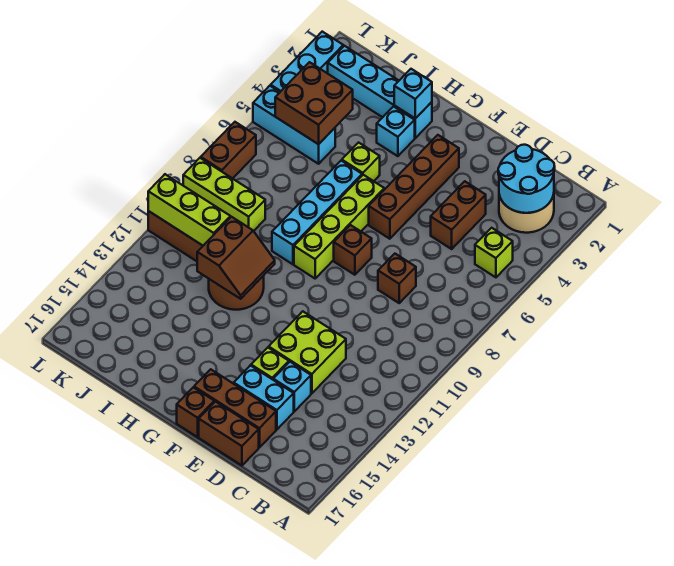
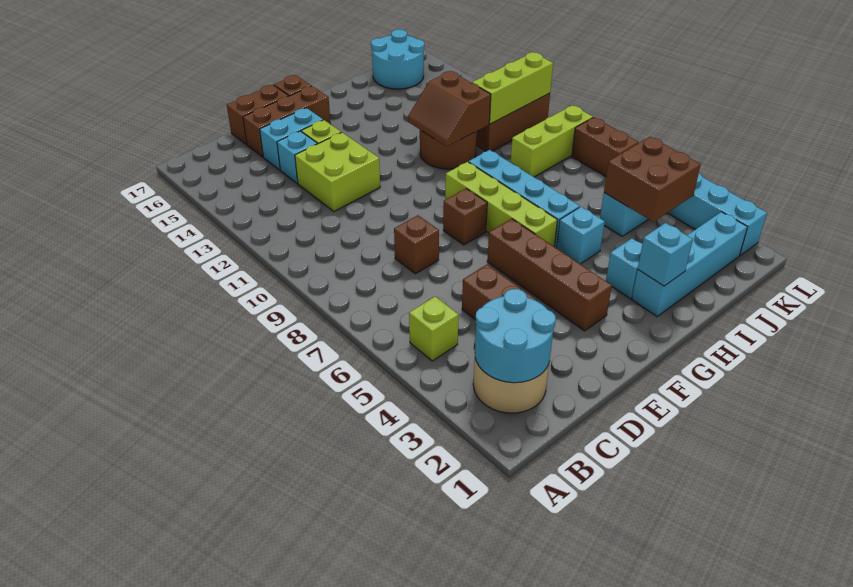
lime 1x1 brick [342,143,380,181] -> cyan 1x1 brick [557,207,605,264]
none -> cyan 2x2 round brick [371,29,424,89]

